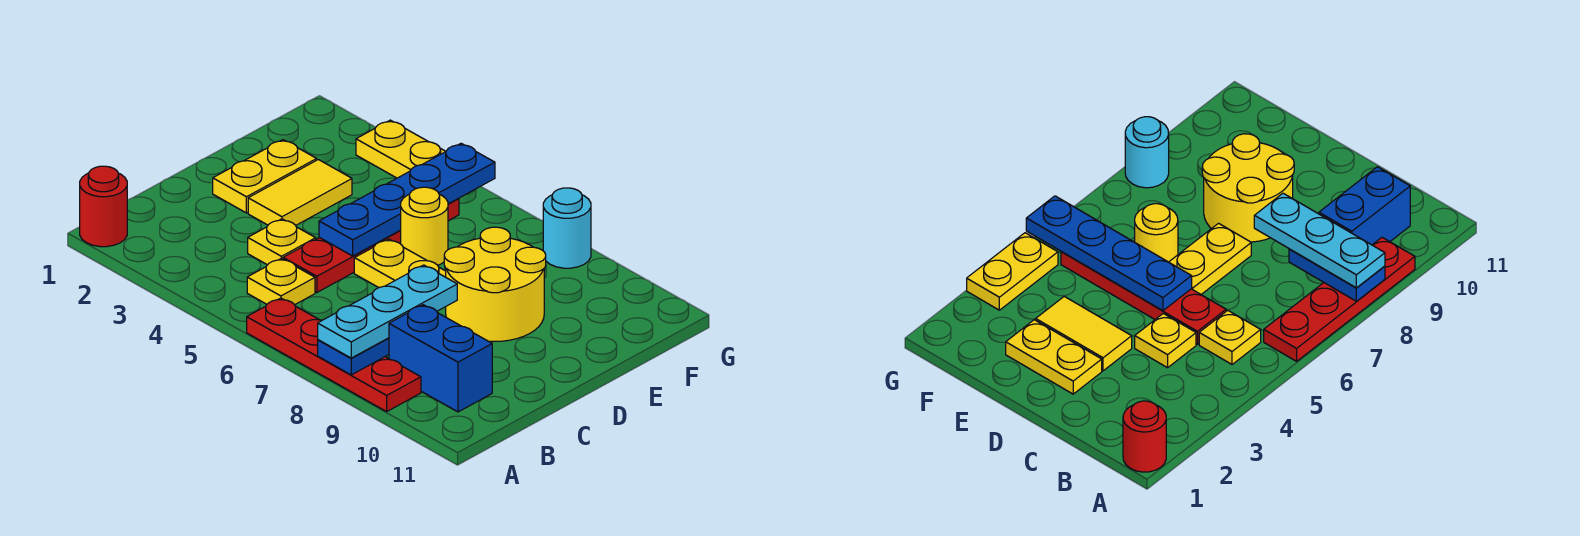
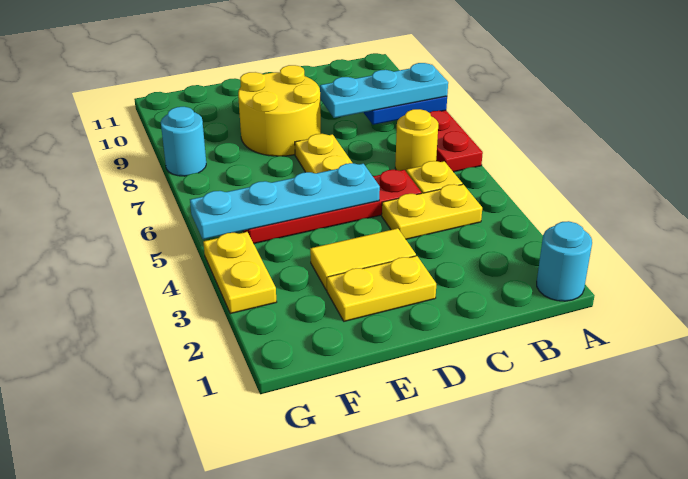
red 1x1 round brick [80,166,127,247] -> cyan 1x1 round brick [537,221,592,301]
blue 1x2 brick [389,305,492,412] -> none
yellow 1x1 plate [248,219,316,265] -> yellow 1x2 plate [382,184,482,239]
blue 1x4 plate [319,143,495,256] -> cyan 1x4 plate [190,163,380,239]
yellow 1x1 round brick [401,187,448,265] -> yellow 1x1 round brick moved to [395,109,438,171]

